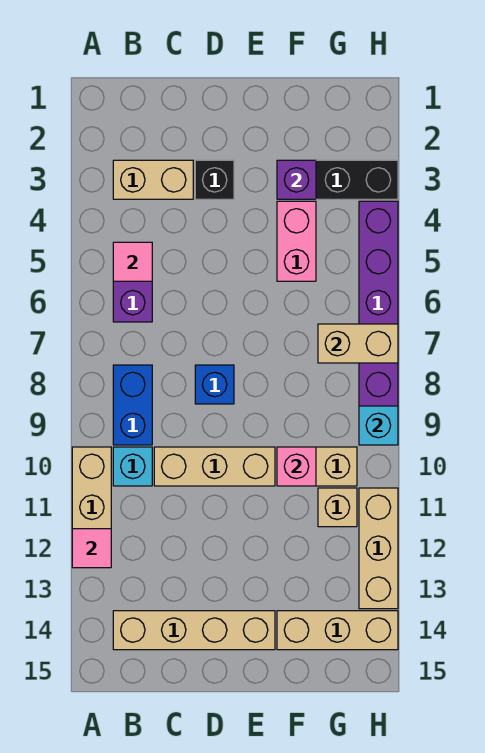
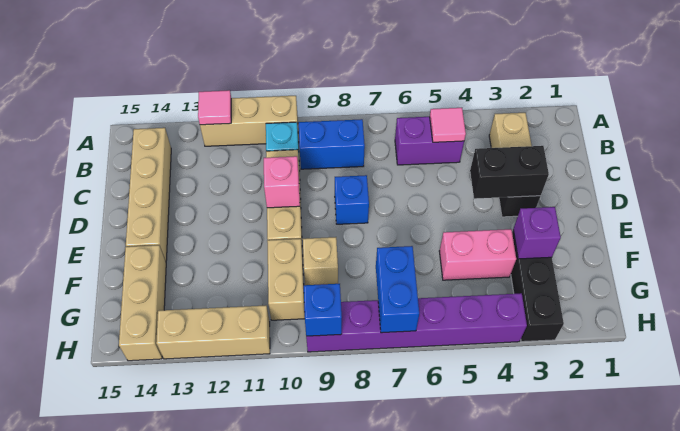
none -> black 1x2 brick [470,146,549,199]
pink 1x1 brick [277,447,316,486] -> pink 1x1 brick moved to [264,156,300,208]
tan 1x2 brick [318,324,398,363] -> blue 1x2 brick [376,246,419,333]
tan 1x1 brick [318,488,357,527] -> tan 1x1 brick moved to [303,237,338,285]
cyan 1x1 brick [359,406,398,445] -> blue 1x1 brick [304,284,342,336]

